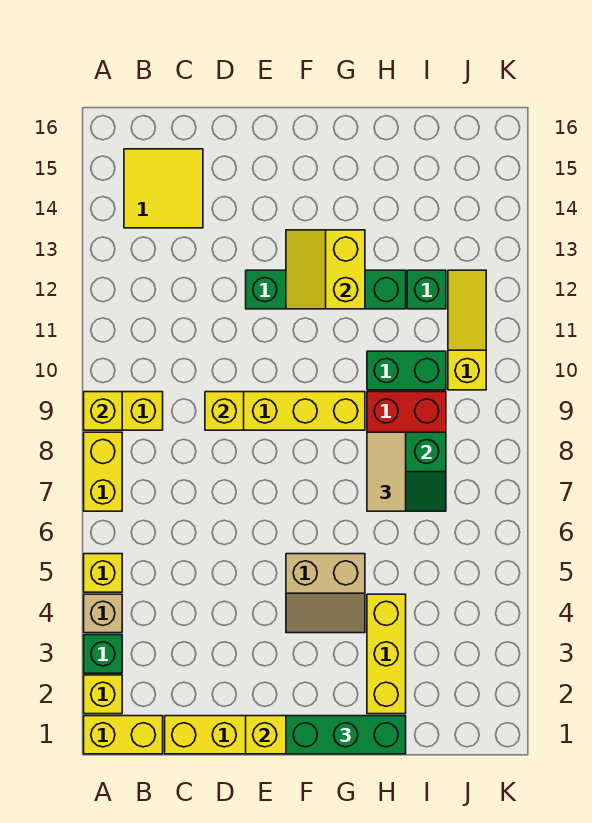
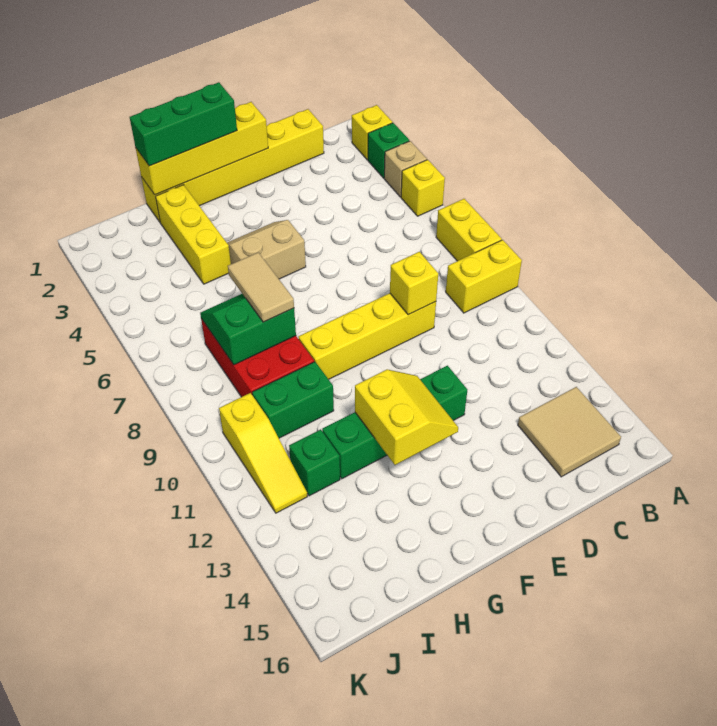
yellow 1x2 brick [84,716,163,754] -> none
yellow 1x1 brick [84,392,122,430] -> none
yellow 2x2 tile [124,149,203,228] -> tan 2x2 tile [518,387,621,477]

